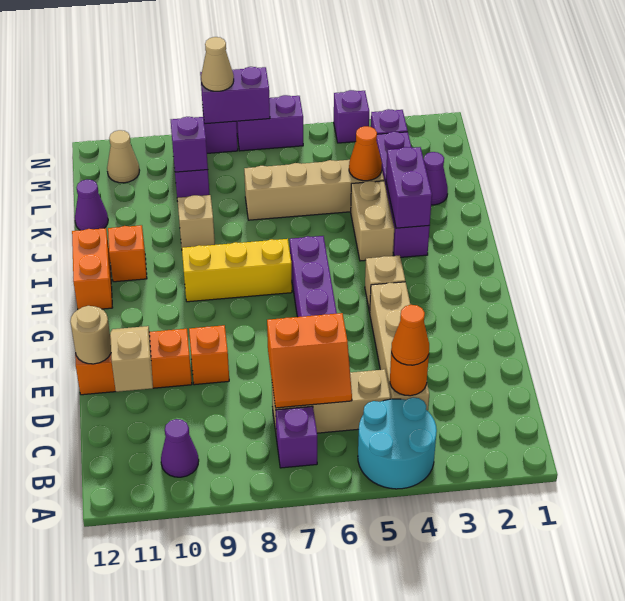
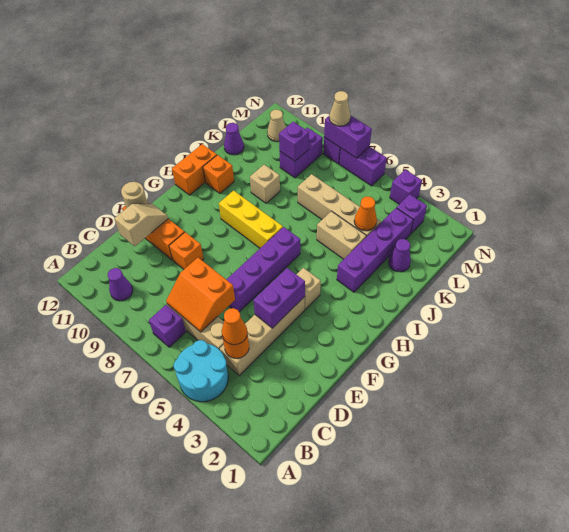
purple 1x2 brick [386,147,432,228] -> purple 1x2 brick moved to [253,268,305,328]
tan 1x2 brick [351,181,394,261] -> tan 1x2 brick turned to [317,211,366,259]

